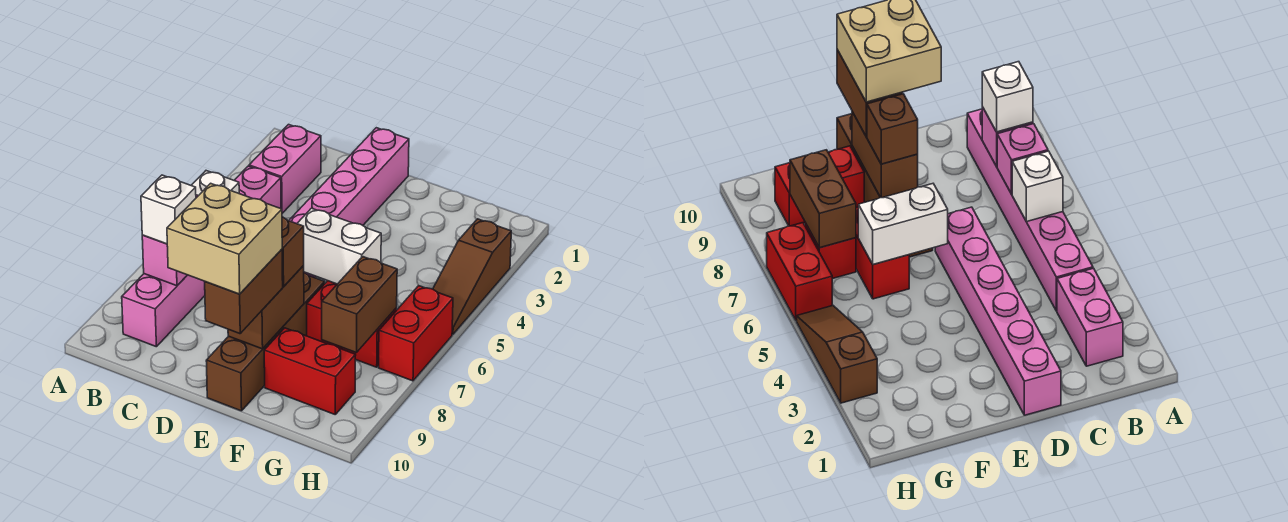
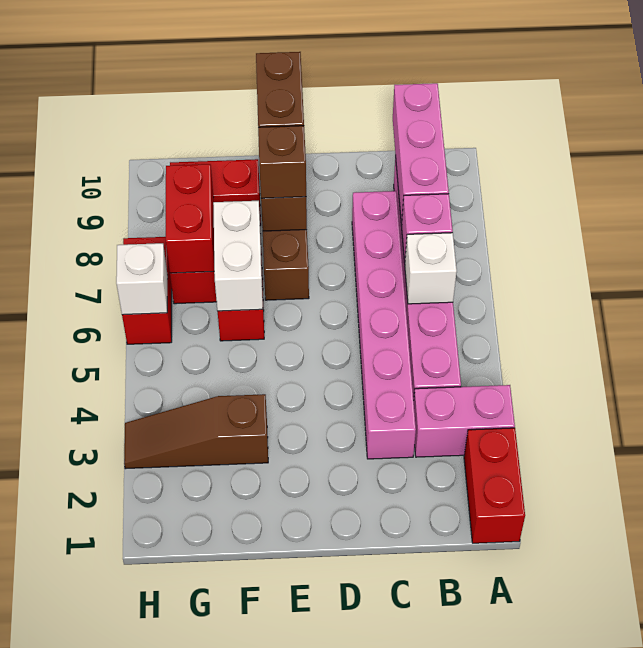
none -> red 1x2 brick [464,428,525,543]
pink 1x2 brick [249,125,321,213] -> pink 1x2 brick turned to [414,385,515,457]
pink 1x1 brick [142,235,187,286] -> pink 1x3 brick [393,83,449,225]
white 1x1 brick [141,175,196,244] -> white 1x1 brick moved to [116,243,168,315]
pink 1x6 brick [289,128,409,278] -> pink 1x6 brick moved to [352,191,416,459]
tan 2x2 brick [167,183,282,294] -> none
white 1x2 brick [297,208,381,284] -> white 1x2 brick turned to [213,201,263,311]
brown 1x2 brick [322,257,397,353] -> red 1x2 brick [166,164,214,273]
brown 1x3 slope [433,219,511,334] -> brown 1x3 slope turned to [124,394,268,469]

